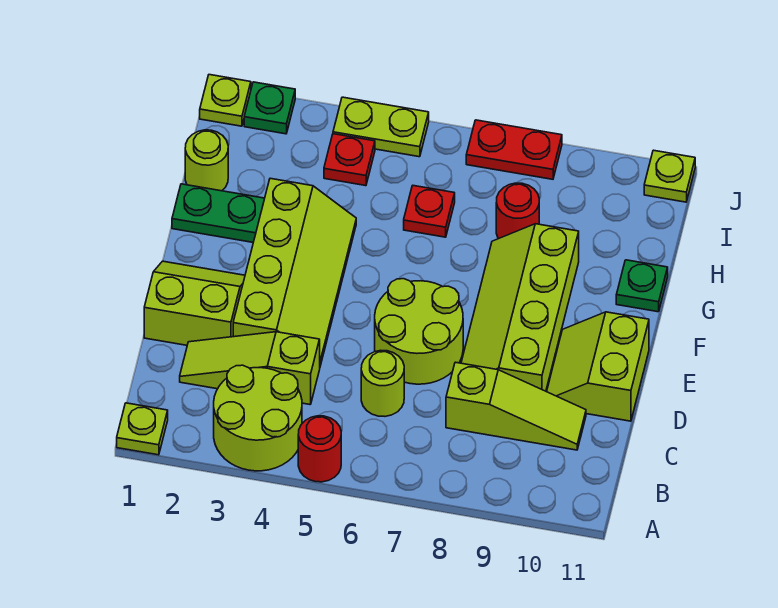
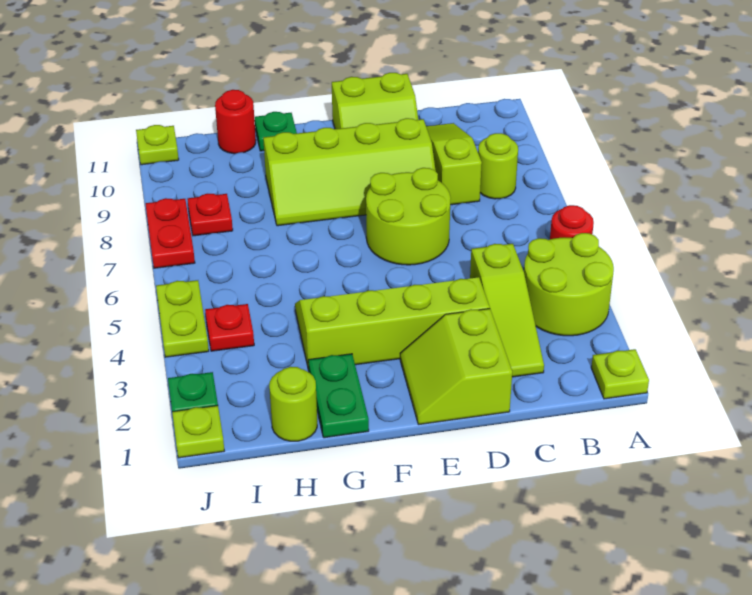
lime 1x1 round brick [361,350,404,416] -> lime 1x1 round brick moved to [478,133,518,199]
red 1x1 plate [404,186,455,237] -> red 1x1 plate moved to [188,194,233,236]
red 1x1 round brick [496,183,539,239] -> red 1x1 round brick moved to [215,90,256,154]

